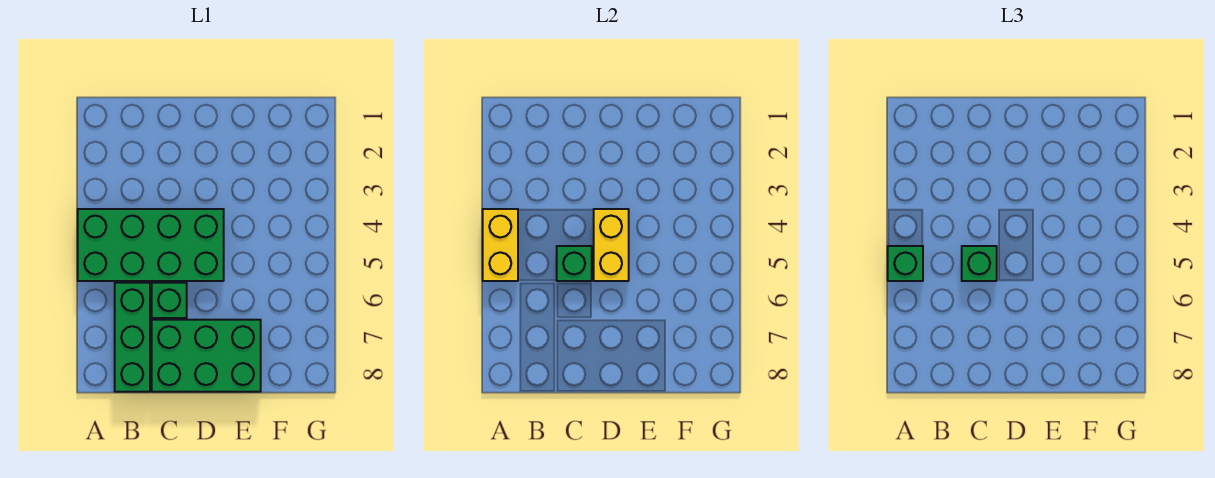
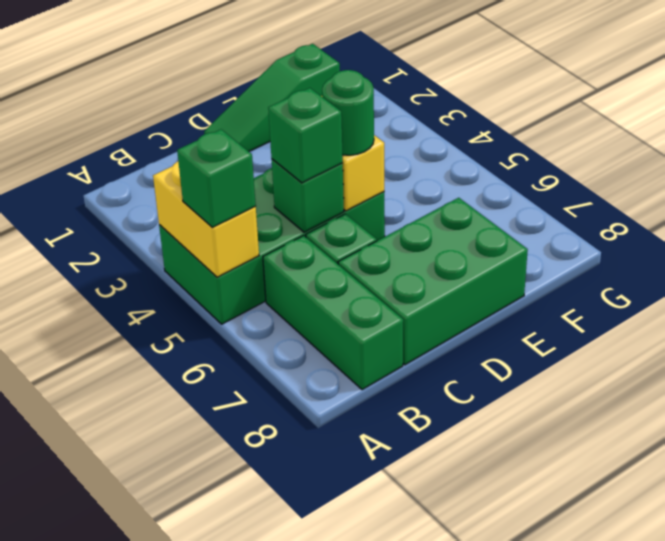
none -> green 1x3 slope [204,44,340,151]
none -> green 1x1 round brick [322,70,374,155]

